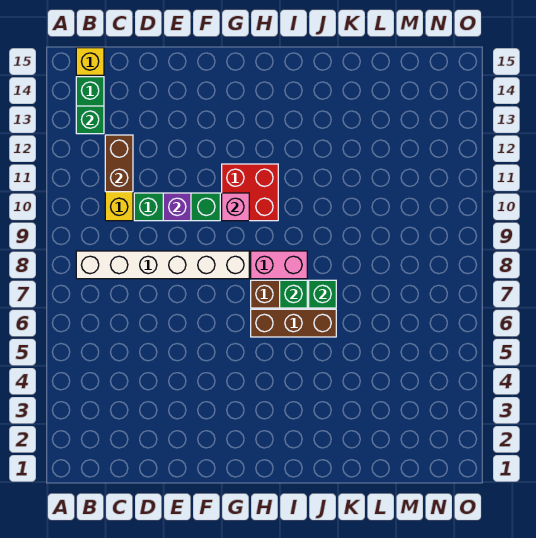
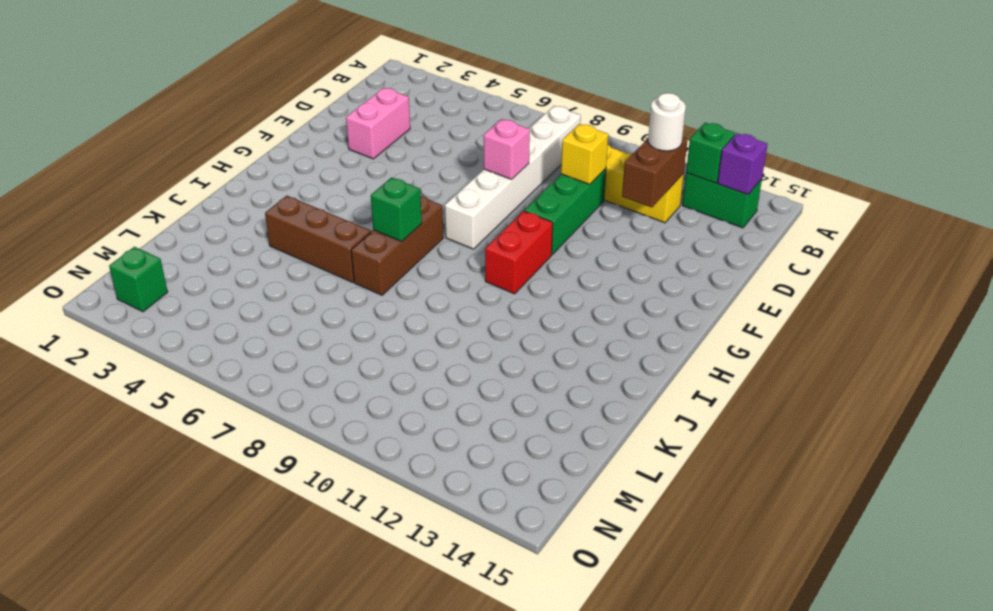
yellow 1x1 brick [76,48,104,75] -> yellow 1x1 brick moved to [561,124,608,184]
brown 1x2 brick [105,135,133,192] -> brown 1x2 brick turned to [622,137,688,207]
none -> white 1x1 round brick [648,93,686,151]
purple 1x1 brick [163,193,191,221] -> purple 1x1 brick moved to [718,133,768,195]
red 2x2 brick [222,164,278,221] -> red 1x2 brick [485,211,553,294]
pink 1x1 brick [222,193,249,221] -> pink 1x1 brick moved to [484,119,530,179]
brown 1x3 brick [251,309,336,337] -> brown 1x3 brick turned to [265,196,371,282]
pink 1x2 brick [251,251,307,279] -> pink 1x2 brick moved to [346,88,410,159]
green 1x1 brick [309,280,336,308] -> green 1x1 brick moved to [109,247,168,312]

